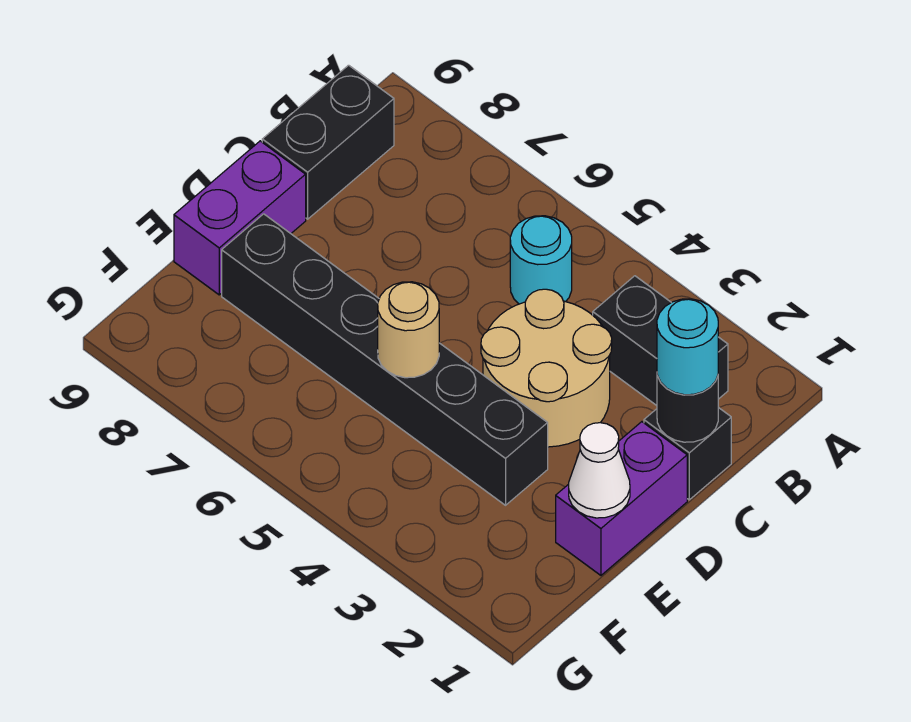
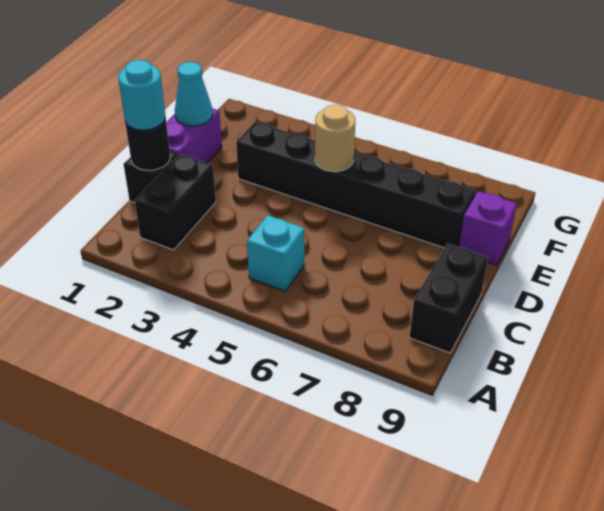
black 1x2 brick [593,276,728,406] -> black 1x2 brick turned to [135,154,216,250]
cyan 1x1 round brick [510,216,572,304] -> cyan 1x1 brick [247,215,304,291]
tan 2x2 round brick [481,289,612,447] -> none
purple 1x2 brick [174,141,306,295] -> purple 1x1 brick [459,191,517,265]
white 1x1 cone [569,423,630,518] -> cyan 1x1 cone [175,62,212,126]

